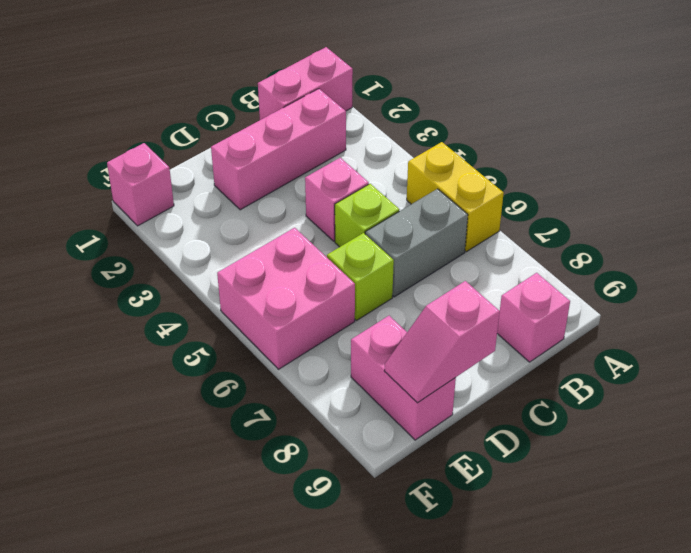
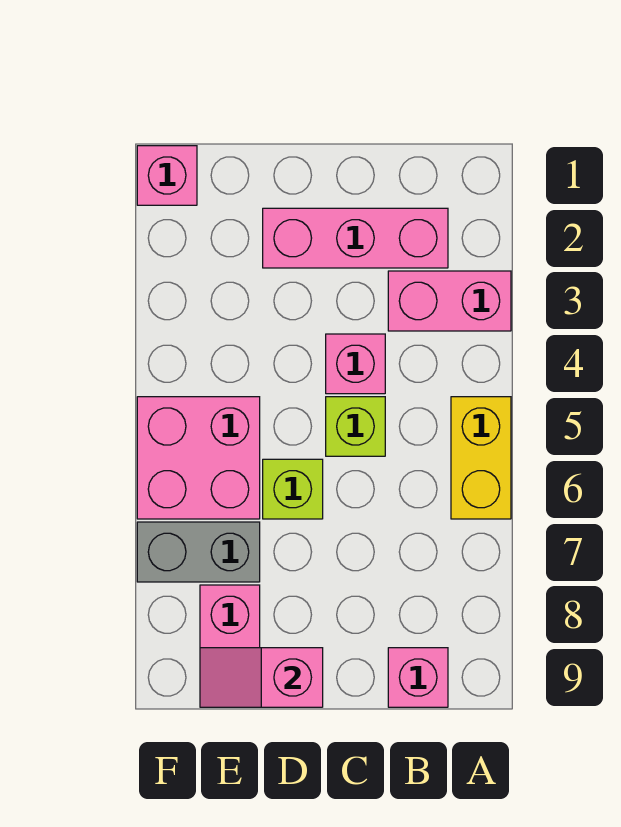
pink 1x2 brick [258,47,353,120] -> pink 1x2 brick moved to [388,271,511,331]
grey 1x2 brick [365,189,468,297] -> grey 1x2 brick moved to [137,522,260,582]

